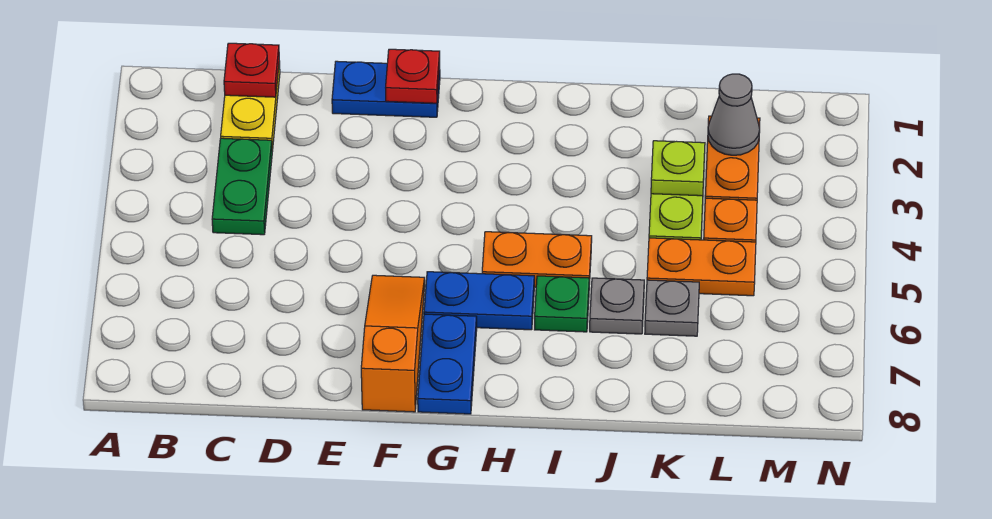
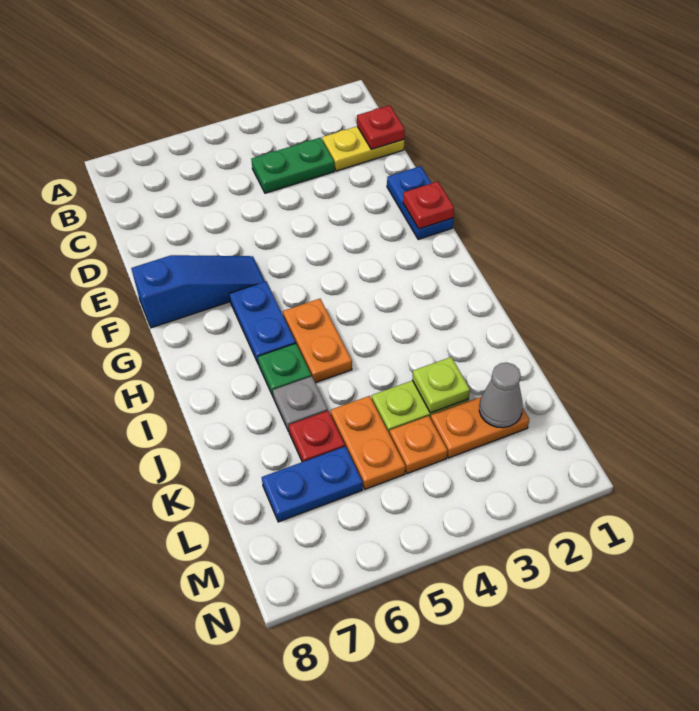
orange 1x3 slope [361,275,425,412] -> blue 1x3 slope [131,255,265,328]
blue 1x2 plate [418,314,477,414] -> blue 1x2 plate moved to [262,446,363,522]
grey 1x1 plate [645,280,699,336] -> red 1x1 plate [289,411,345,462]

